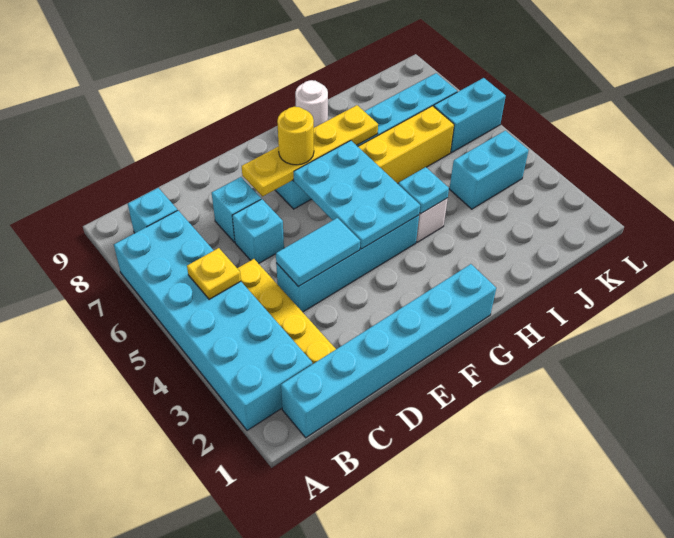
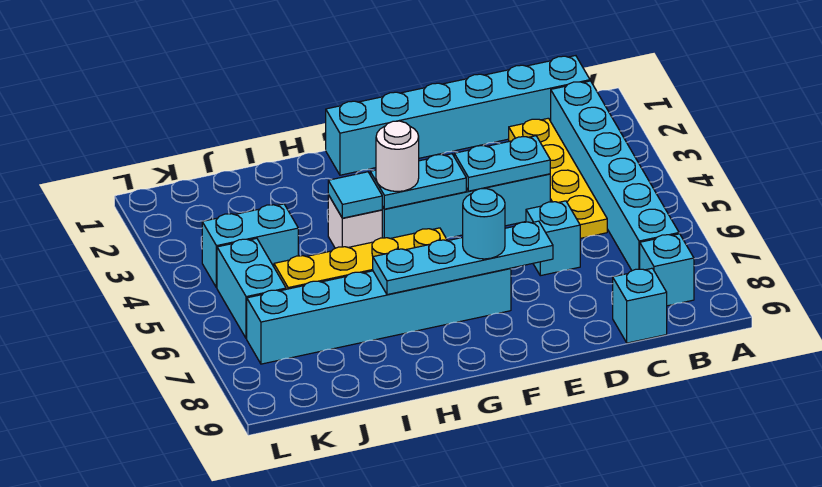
cyan 2x6 brick [114,210,312,430] -> cyan 1x6 brick [551,81,679,271]
yellow 1x1 plate [187,248,241,299] -> none
cyan 1x2 tile [276,218,360,287] -> cyan 1x2 plate [454,136,550,191]
cyan 1x1 brick [212,177,261,242] -> cyan 1x1 brick moved to [613,268,667,343]
yellow 1x4 plate [242,105,378,197] -> cyan 1x4 plate [373,221,553,295]
cyan 2x3 plate [294,141,420,249] -> cyan 1x2 plate [370,154,466,209]
yellow 1x1 round brick [277,107,314,165] -> cyan 1x1 round brick [463,189,505,259]
cyan 1x1 plate [398,167,449,214] -> cyan 1x1 tile [328,172,383,218]
white 1x1 round brick [295,80,328,127] -> white 1x1 round brick moved to [376,121,419,192]
cyan 1x2 brick [434,78,506,153] -> cyan 1x2 brick turned to [217,238,286,339]

